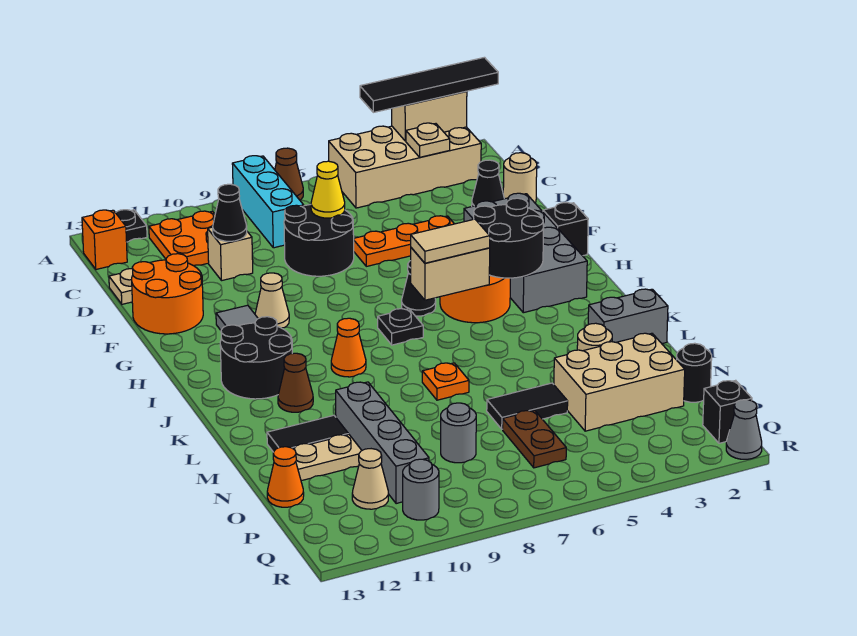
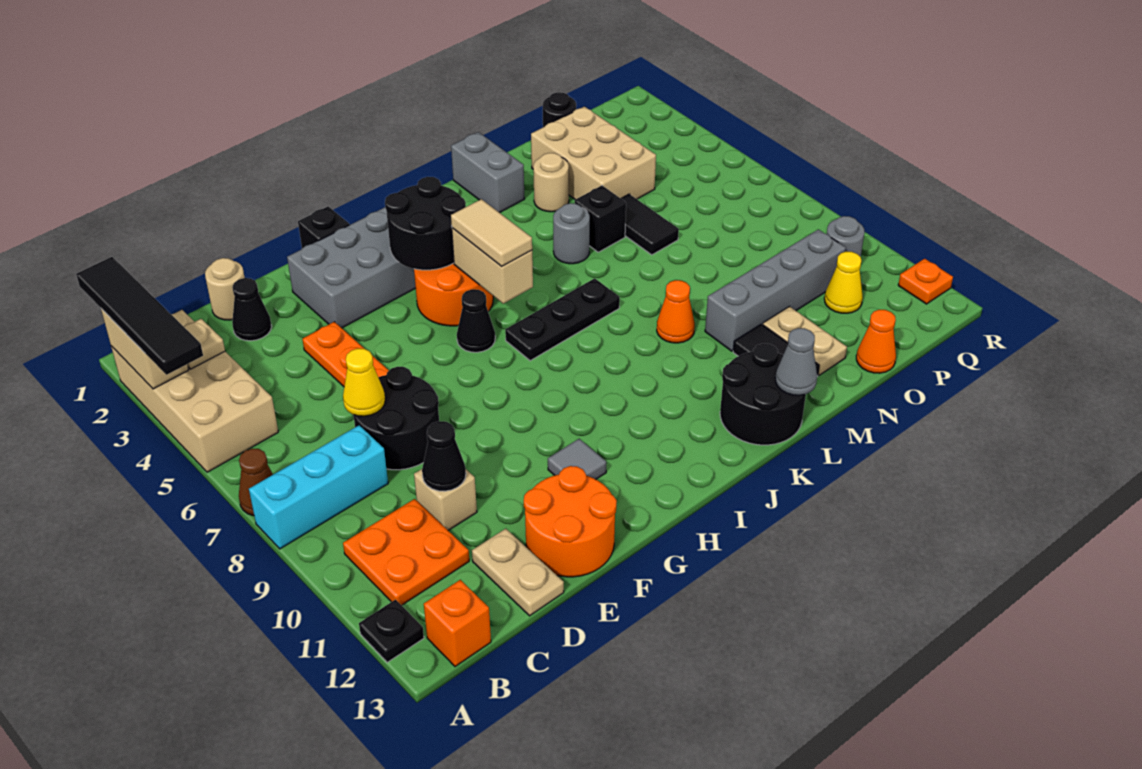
tan 1x1 cone [255,273,289,328] -> none
black 1x1 plate [378,309,423,345] -> black 1x3 plate [505,278,620,361]
black 2x2 round brick [220,317,292,399] -> black 2x2 round brick moved to [720,344,806,445]
orange 1x1 cone [331,318,366,377] -> orange 1x1 cone moved to [657,280,695,343]
brown 1x1 cone [278,353,313,412] -> none
orange 1x1 plate [422,363,469,400] -> orange 1x1 plate moved to [898,259,953,304]
brown 1x2 plate [503,410,566,468] -> none
grey 1x1 round brick [441,403,476,463] -> grey 1x1 round brick moved to [553,203,590,264]
tan 1x1 cone [352,449,388,509] -> yellow 1x1 cone [824,252,863,313]
black 1x1 brick [703,380,752,443] -> black 1x1 brick moved to [575,186,626,252]
grey 1x1 cone [726,400,762,459] -> grey 1x1 cone moved to [775,328,817,395]

